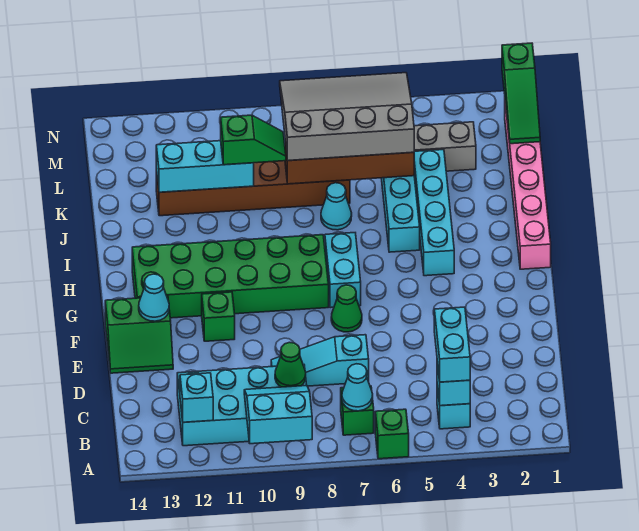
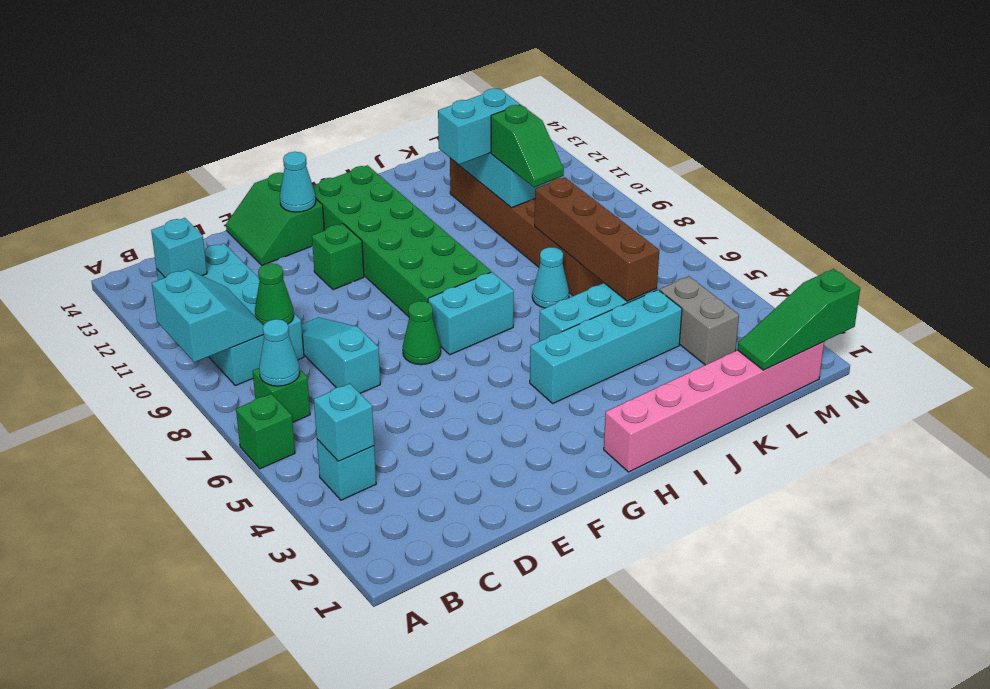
cyan 1x2 brick [434,307,470,382] -> cyan 1x2 brick moved to [438,88,520,165]
grey 3x4 slope [280,73,414,161] -> none

